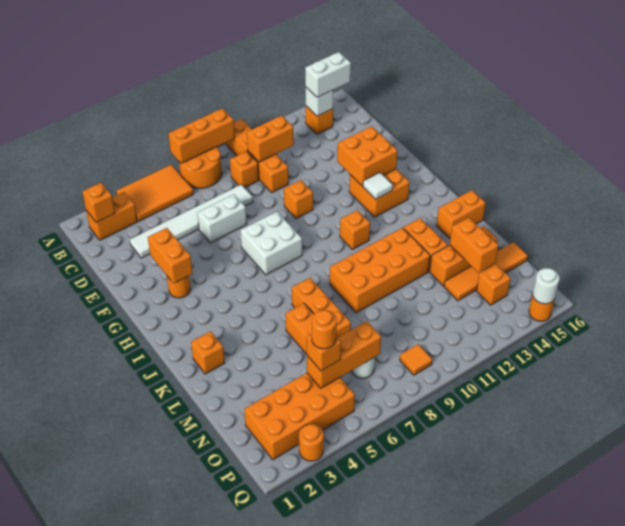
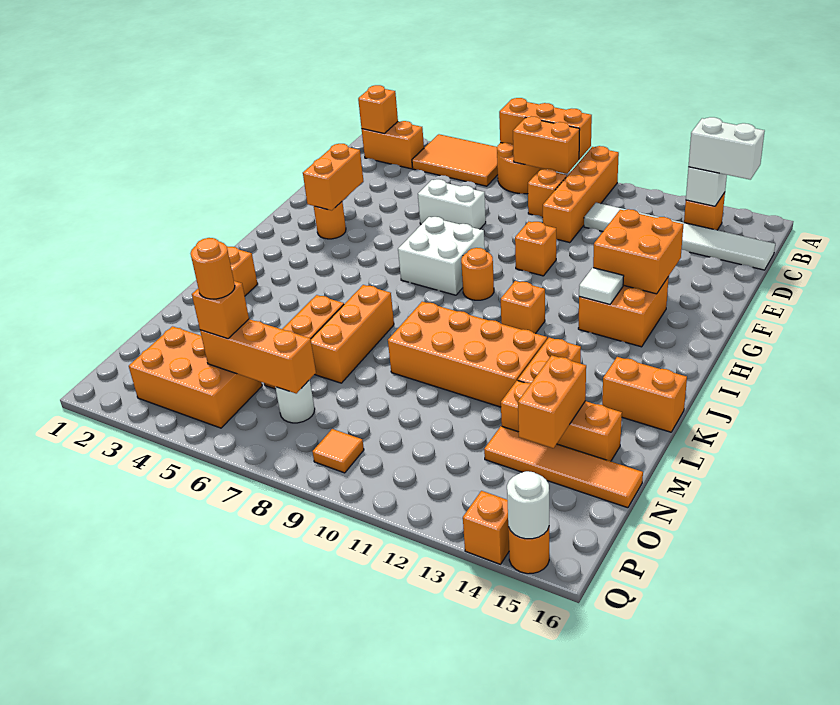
orange 1x2 brick [247,115,294,162] -> orange 1x2 brick moved to [513,117,580,174]
white 1x6 tile [130,185,253,258] -> white 1x6 tile moved to [584,203,775,270]
orange 2x4 brick [244,373,355,460] -> orange 2x3 brick [129,326,262,428]
orange 1x1 brick [476,264,511,305] -> orange 1x1 brick moved to [463,491,509,564]
orange 1x1 round brick [299,424,324,461] -> orange 1x1 round brick moved to [461,248,494,300]

